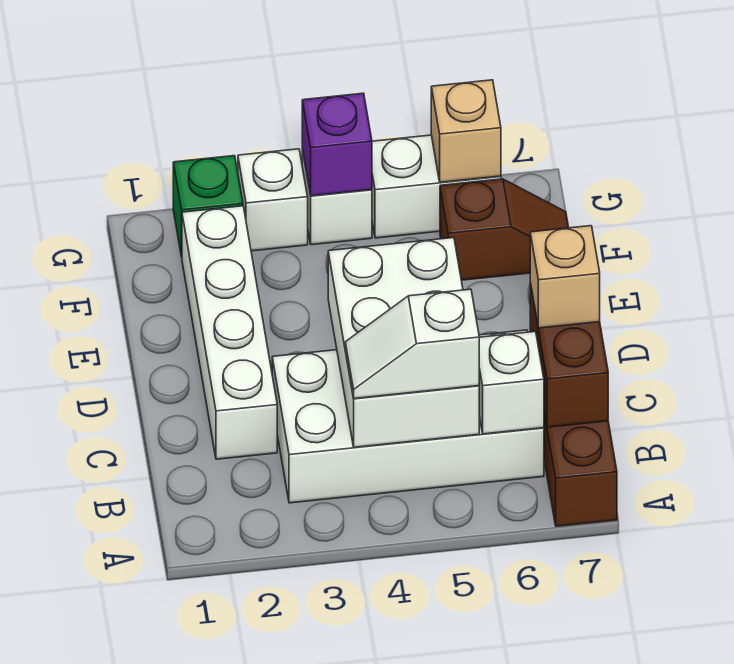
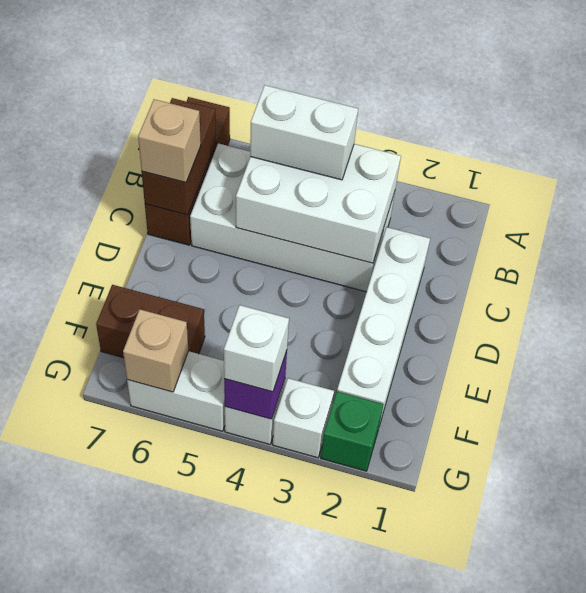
white 2x3 brick [328,238,479,447] -> white 2x3 brick turned to [236,144,401,263]
white 1x2 slope [345,289,479,399] -> white 1x2 brick [250,85,358,180]
white 1x1 brick [479,332,544,434] -> white 1x1 brick moved to [224,305,289,392]
brown 1x2 slope [440,179,569,280] -> brown 1x2 brick [96,285,205,358]

